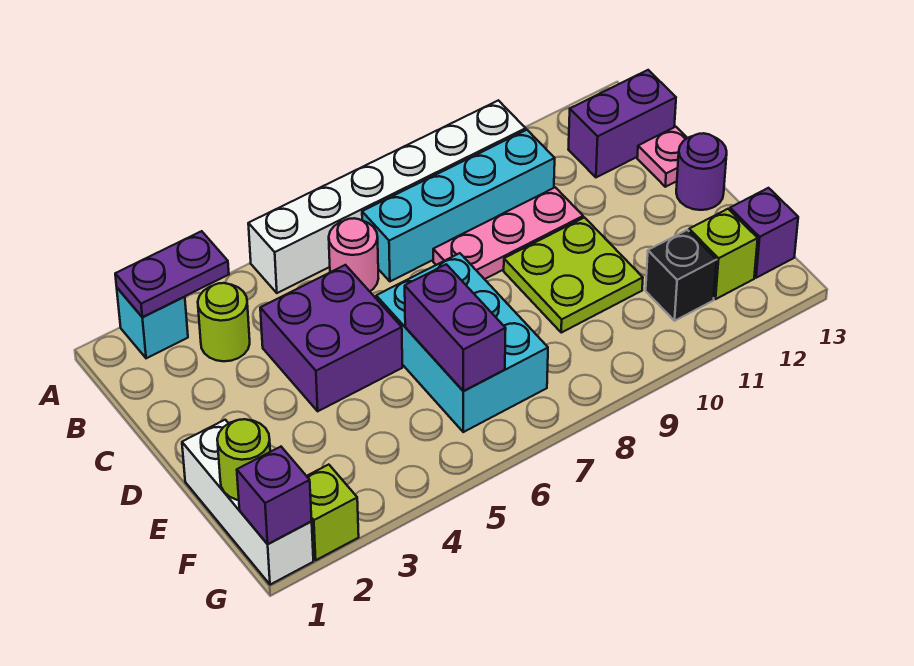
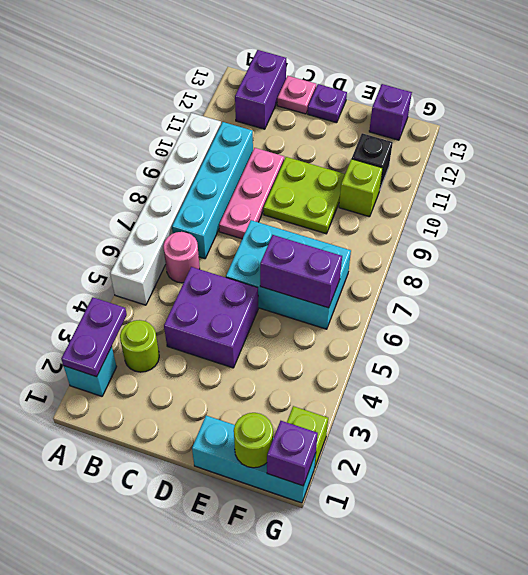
purple 1x1 round brick [676,133,727,210] -> purple 1x1 plate [308,84,347,123]
white 1x3 brick [182,420,313,585] -> cyan 1x3 brick [192,416,316,503]
lime 1x1 brick [689,209,758,299] -> lime 1x1 brick moved to [339,159,383,217]

